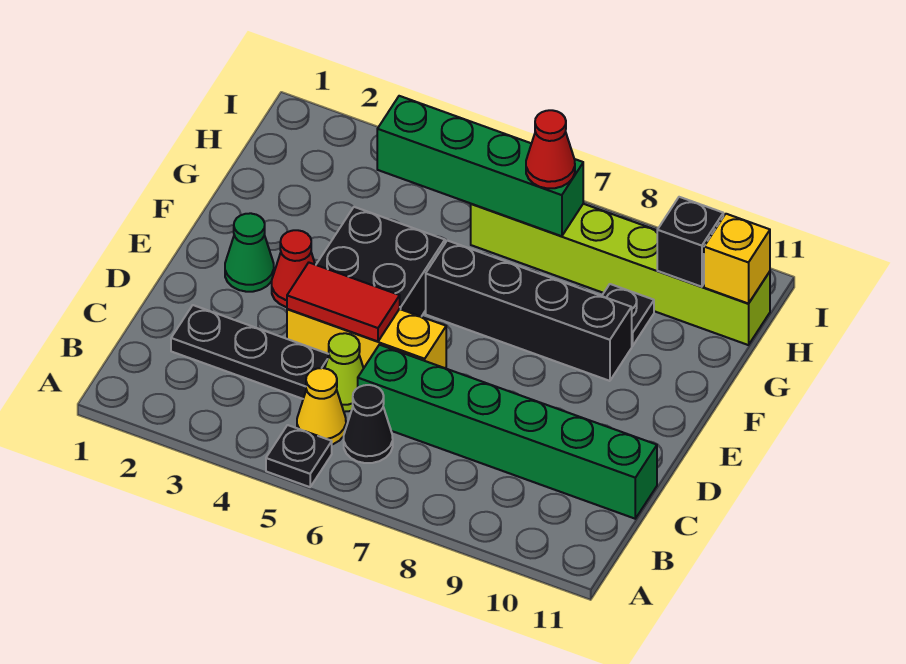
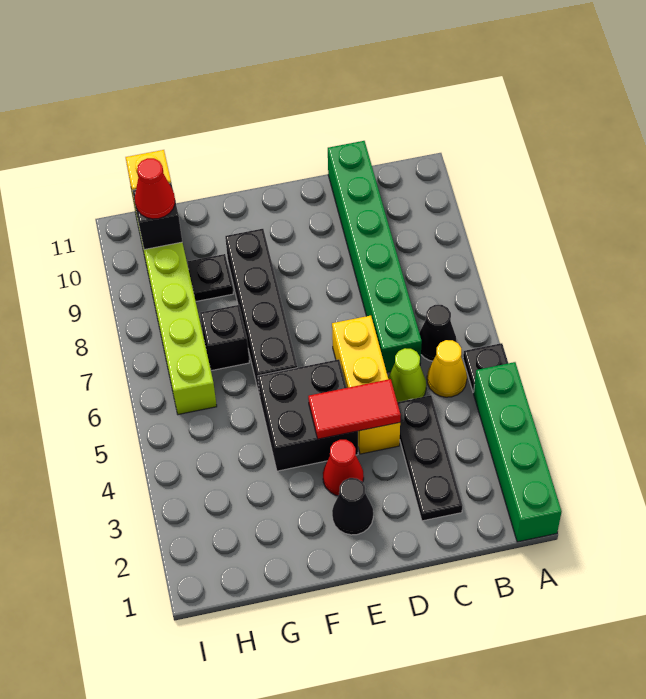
red 1x2 tile [287,263,400,342] -> red 1x2 tile turned to [308,379,401,439]
green 1x1 cone [225,213,274,292] -> black 1x1 cone [332,478,373,535]
none -> black 1x1 brick [200,305,249,371]
green 1x4 brick [377,96,583,236] -> green 1x4 brick moved to [474,362,562,542]
red 1x1 cone [526,110,575,188] -> red 1x1 cone moved to [135,158,175,219]

